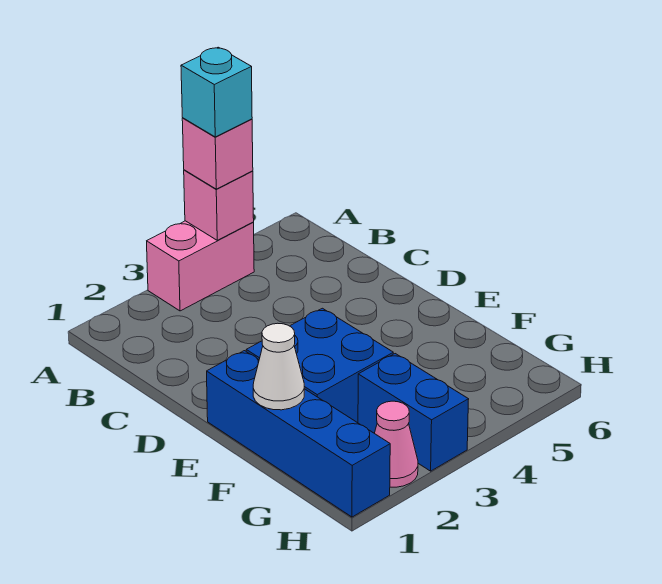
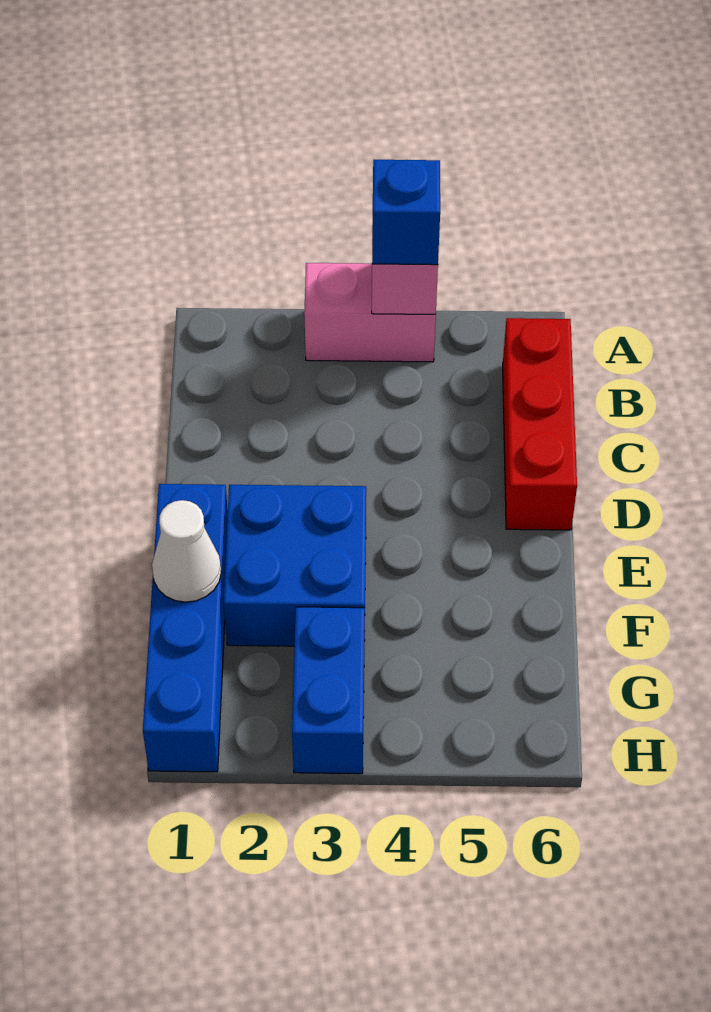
pink 1x1 brick [182,118,253,189] -> blue 1x1 brick [372,160,440,265]
cyan 1x1 brick [181,47,252,137] -> none
none -> red 1x3 brick [503,318,577,530]
pink 1x1 cone [374,401,418,487] -> none

